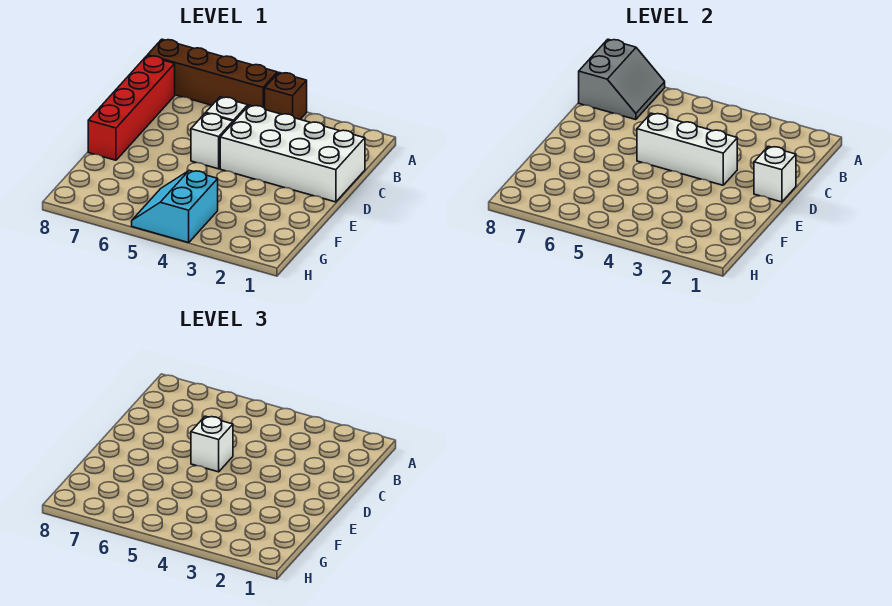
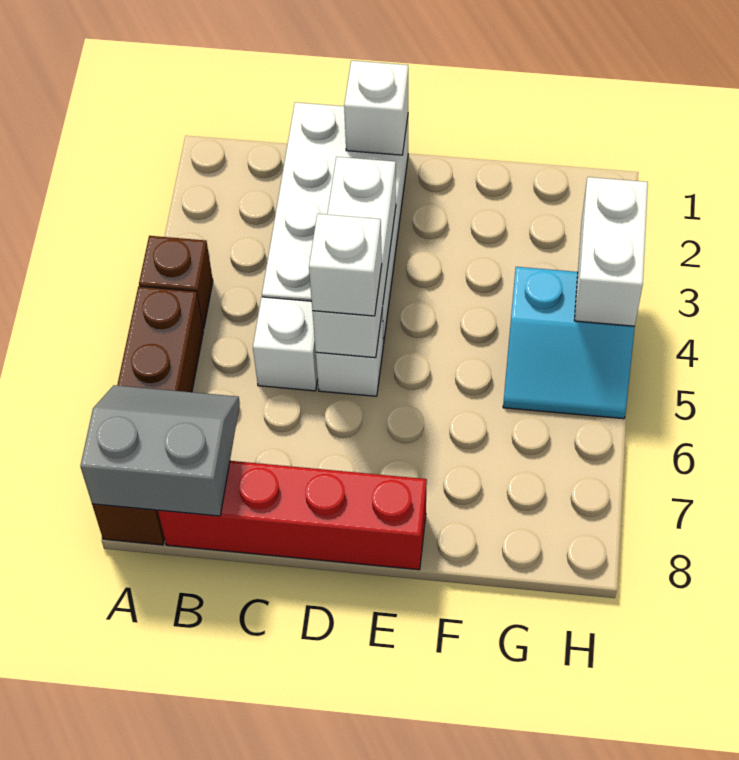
none -> white 1x2 brick [574,177,648,326]

